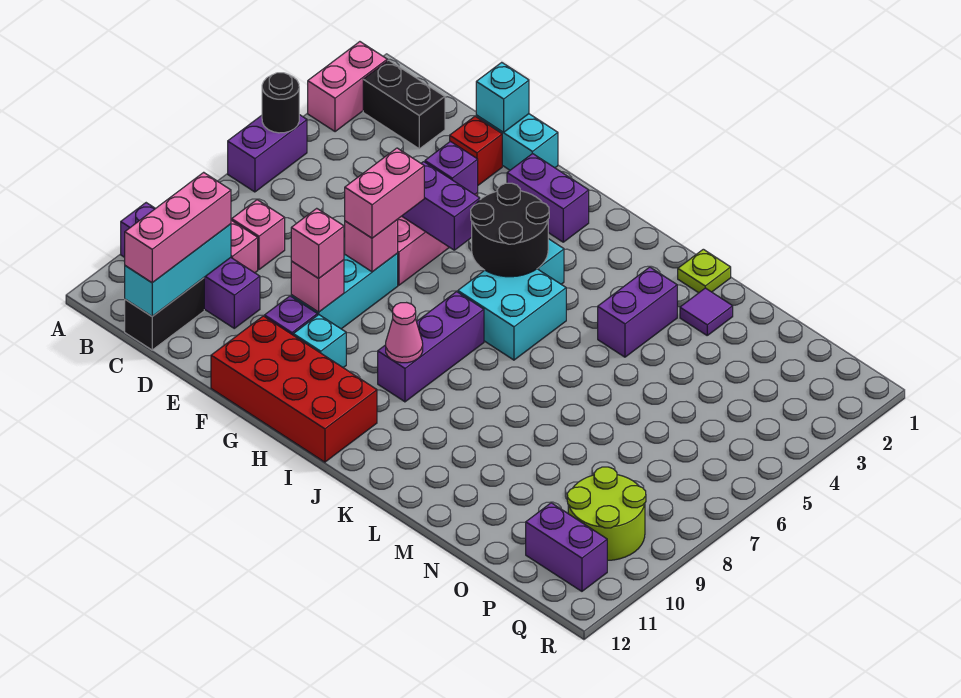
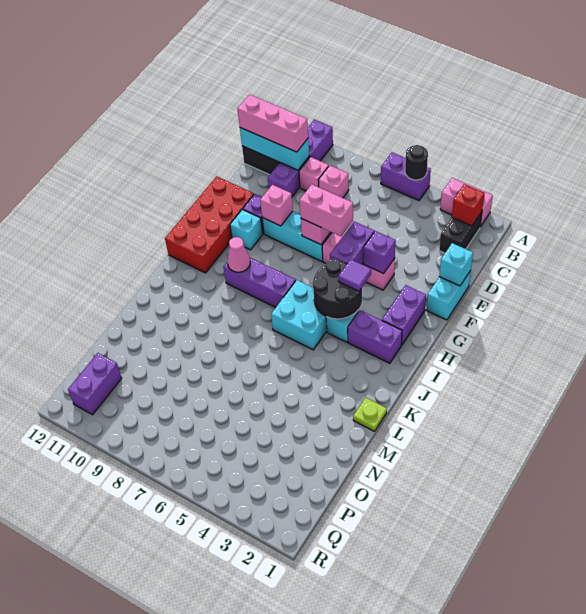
red 1x1 brick [450,116,502,185] -> red 1x1 brick moved to [452,184,484,226]
pink 1x1 brick [291,208,344,278] -> none
purple 1x2 brick [598,267,677,357] -> purple 1x2 brick moved to [348,310,402,363]
purple 1x1 tile [680,288,733,335] -> purple 1x1 tile moved to [338,259,371,291]
lime 2x2 round brick [567,467,646,560] -> none

